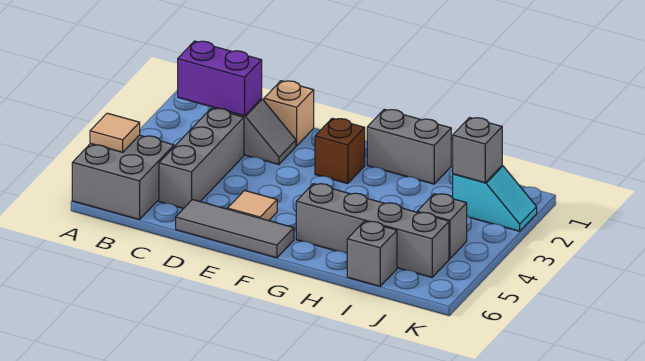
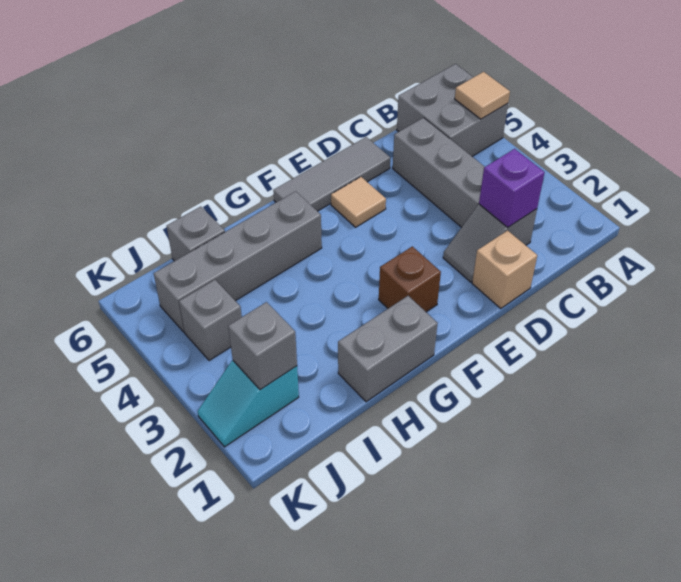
purple 1x2 brick [178,41,262,116] -> purple 1x1 brick [479,149,545,227]

